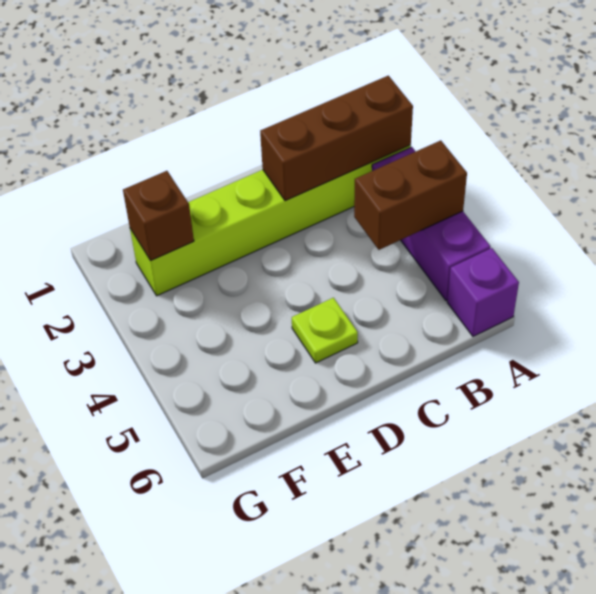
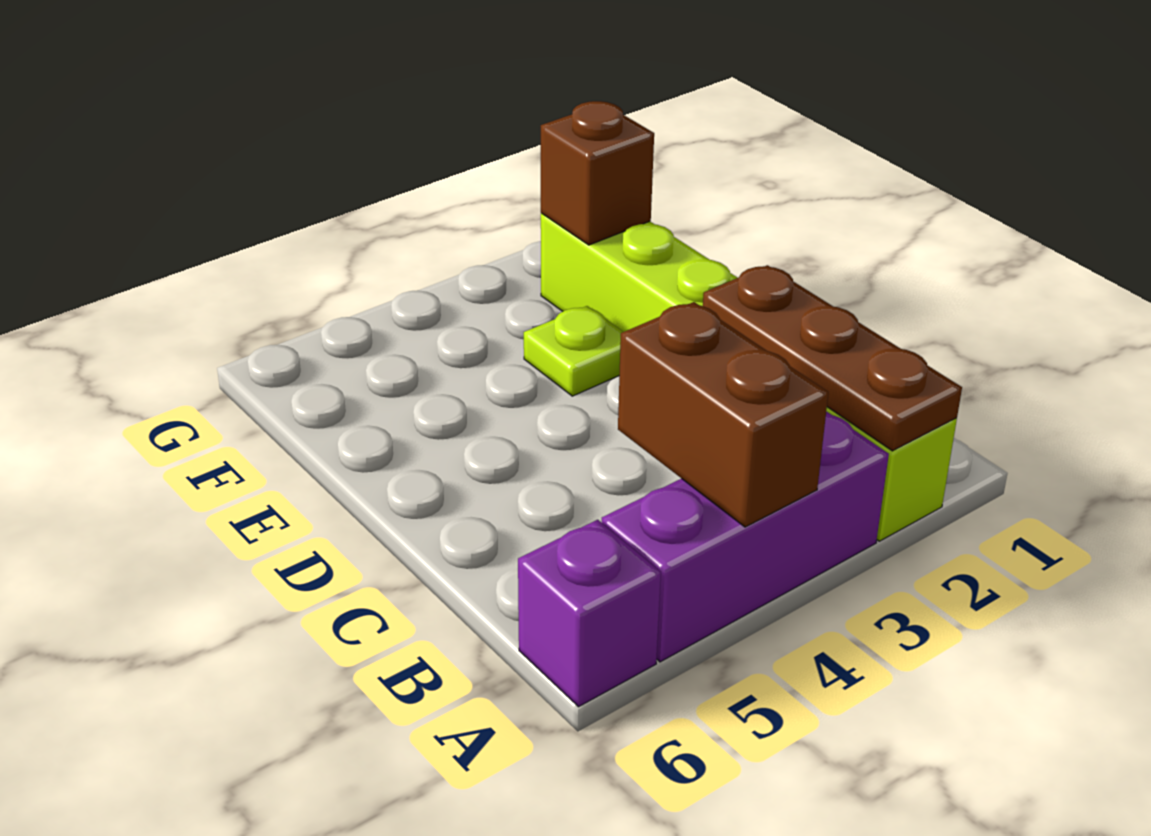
brown 1x3 brick [260,76,413,201] -> brown 1x3 plate [703,265,962,451]
lime 1x1 plate [292,298,358,363] -> lime 1x1 plate moved to [524,306,623,396]

